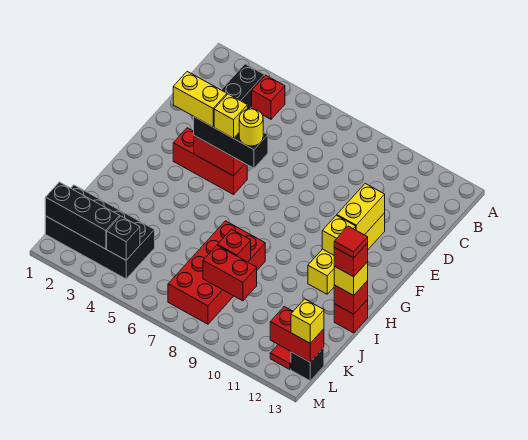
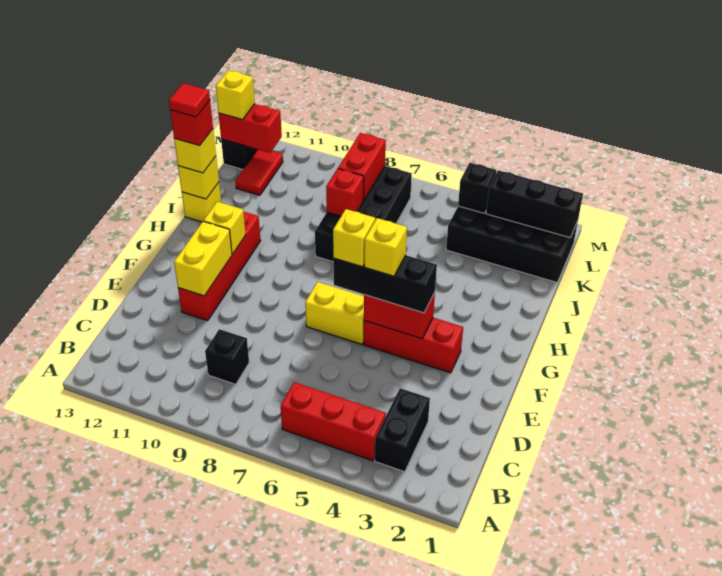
red 1x1 brick [252,75,285,119] -> red 1x3 brick [281,382,386,461]
none -> black 1x1 brick [205,329,249,384]
yellow 1x4 brick [308,213,385,294] -> red 1x4 brick [178,211,261,321]
yellow 1x2 brick [173,71,227,127] -> yellow 1x2 brick moved to [305,282,364,344]
yellow 1x1 round brick [239,109,263,146] -> yellow 1x1 brick [333,209,375,267]
red 2x4 brick [168,221,265,324] -> black 2x4 brick [315,166,412,262]
red 1x1 brick [334,299,368,333] -> yellow 1x1 brick [182,182,221,222]
red 1x1 brick [334,281,368,314] -> yellow 1x1 brick [178,156,219,199]
red 1x2 brick [203,245,257,301] -> red 1x2 brick turned to [338,133,386,201]

